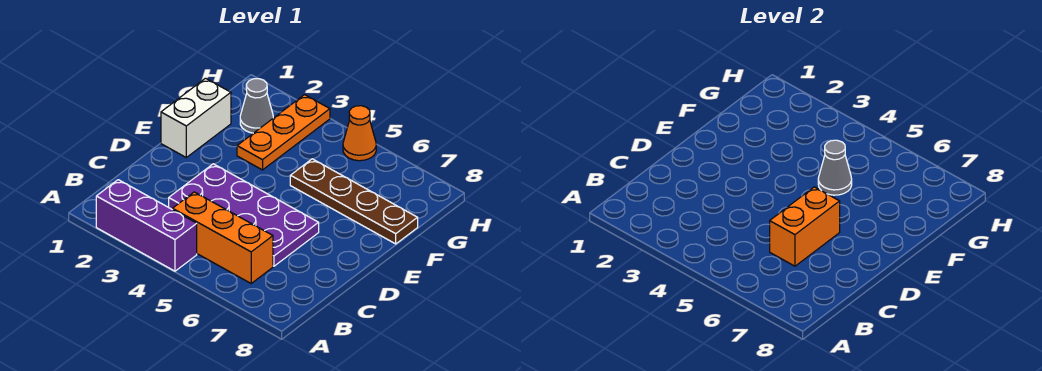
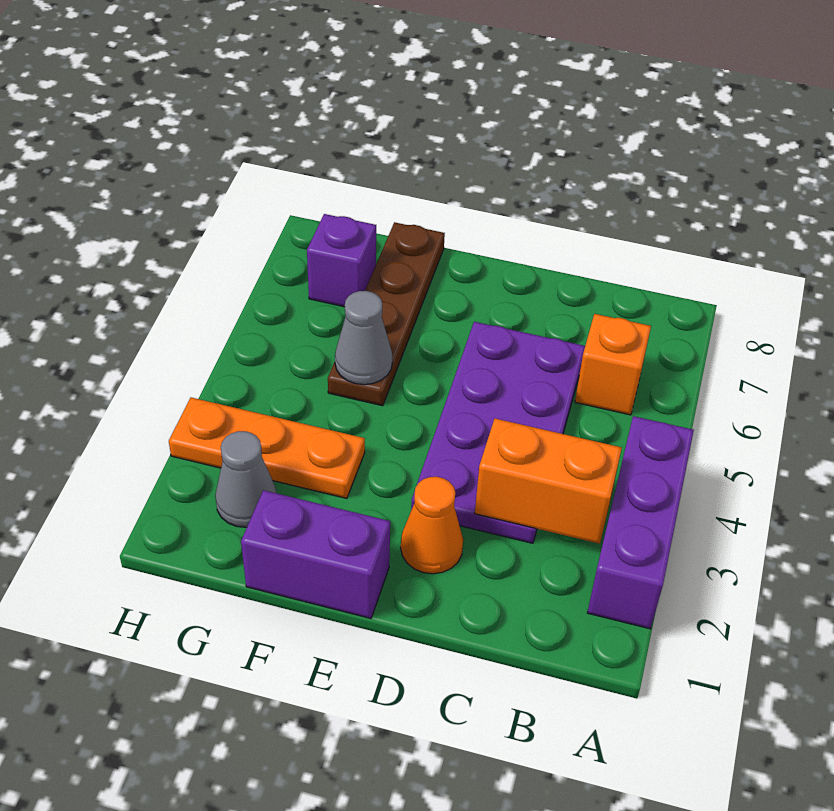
orange 1x3 brick [173,192,273,283] -> orange 1x1 brick [575,314,651,415]
orange 1x2 brick [770,187,840,266] -> orange 1x2 brick moved to [475,419,622,544]
white 1x2 brick [161,78,231,157] -> purple 1x2 brick [241,490,390,618]
none -> purple 1x1 brick [307,214,376,307]
orange 1x1 cone [343,106,376,161] -> orange 1x1 cone moved to [401,477,463,574]

